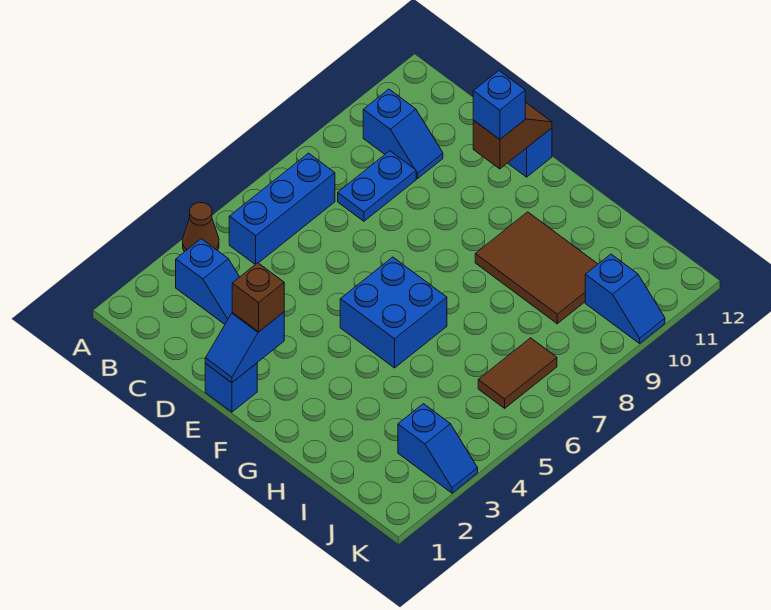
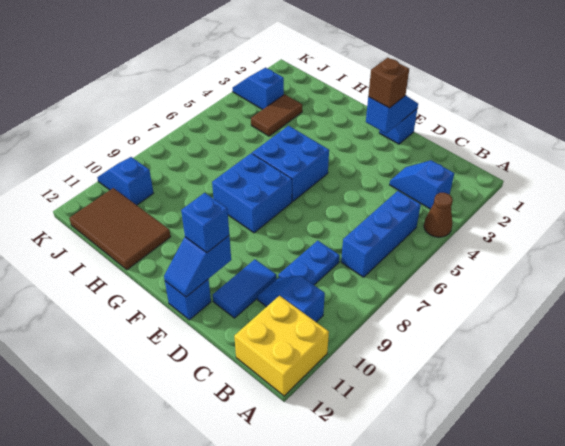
none -> yellow 2x2 brick [234,296,329,396]
none -> blue 1x2 tile [213,260,276,318]
brown 1x2 slope [473,102,552,169] -> blue 1x2 slope [164,236,231,297]
none -> blue 2x2 brick [212,153,292,233]
brown 2x3 tile [475,212,598,324] -> brown 2x3 tile moved to [69,188,171,270]
brown 1x2 tile [478,338,557,408] -> brown 1x2 tile moved to [251,94,302,136]

